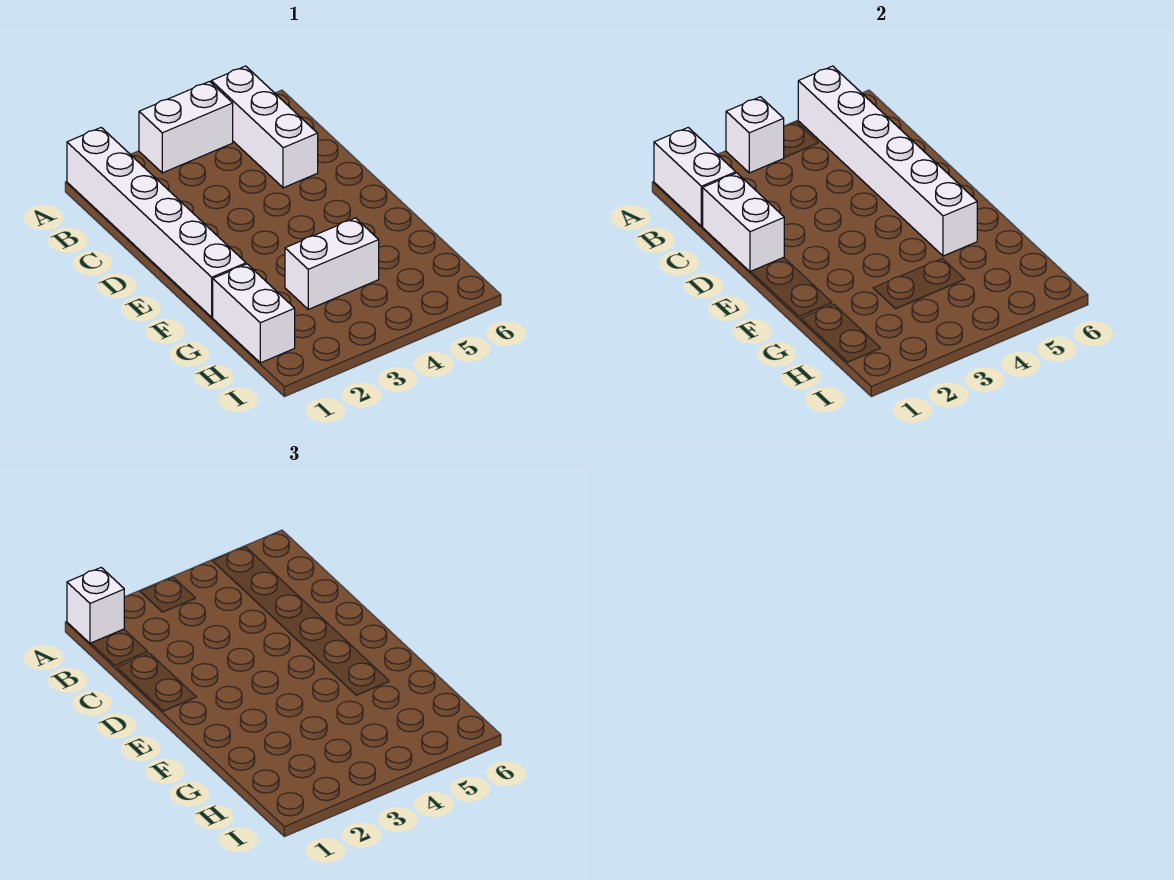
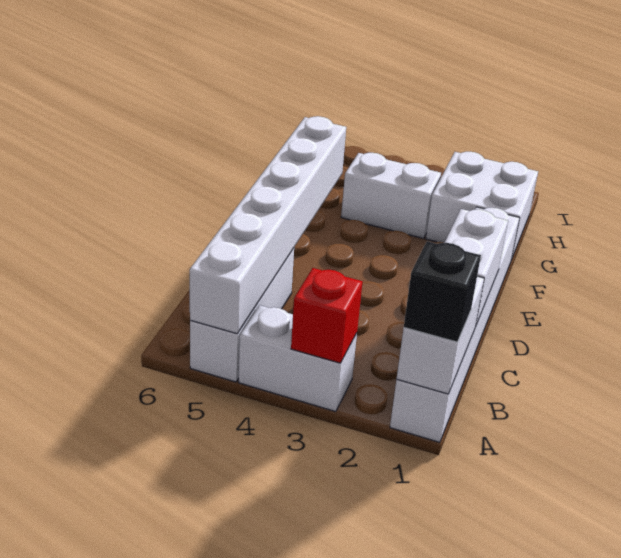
white 1x1 brick [67,568,124,644] -> black 1x1 brick [404,241,481,342]
white 1x1 brick [726,97,784,173] -> red 1x1 brick [291,268,363,363]
white 1x2 brick [213,264,295,363] -> white 2x2 brick [426,152,538,258]

